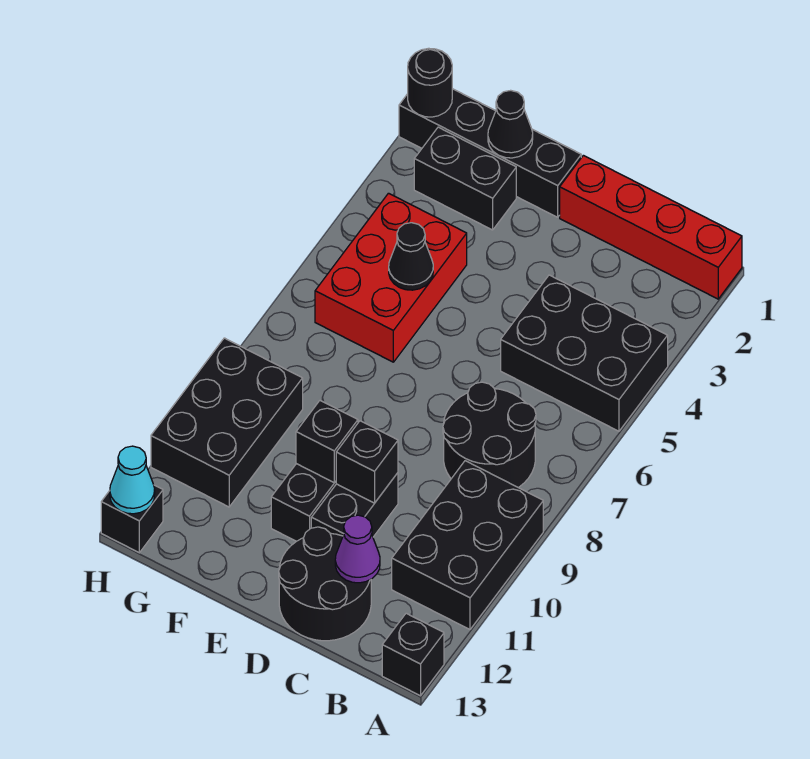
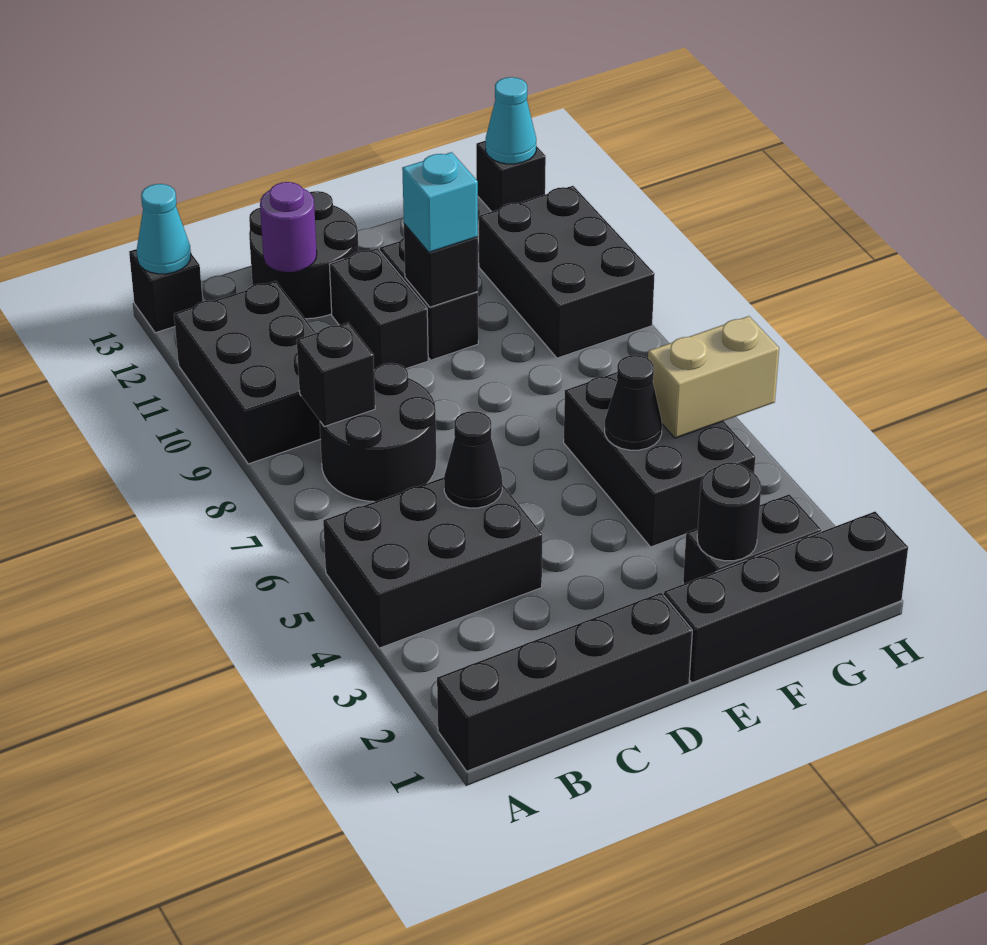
red 1x4 brick [560,155,742,299] -> black 1x4 brick [437,593,692,771]
none -> cyan 1x1 cone [137,184,191,274]
purple 1x1 cone [335,515,380,583] -> purple 1x1 round brick [260,182,317,272]
black 1x1 brick [336,421,398,503] -> black 1x1 brick moved to [297,323,375,427]
none -> cyan 1x1 brick [402,152,478,252]
black 1x1 cone [488,90,533,158] -> black 1x1 cone moved to [444,411,502,508]
red 2x3 brick [315,193,467,362] -> black 2x3 brick [564,372,755,547]
none -> tan 1x2 brick [648,316,779,438]
black 1x1 round brick [408,48,452,117] -> black 1x1 round brick moved to [697,462,761,561]

